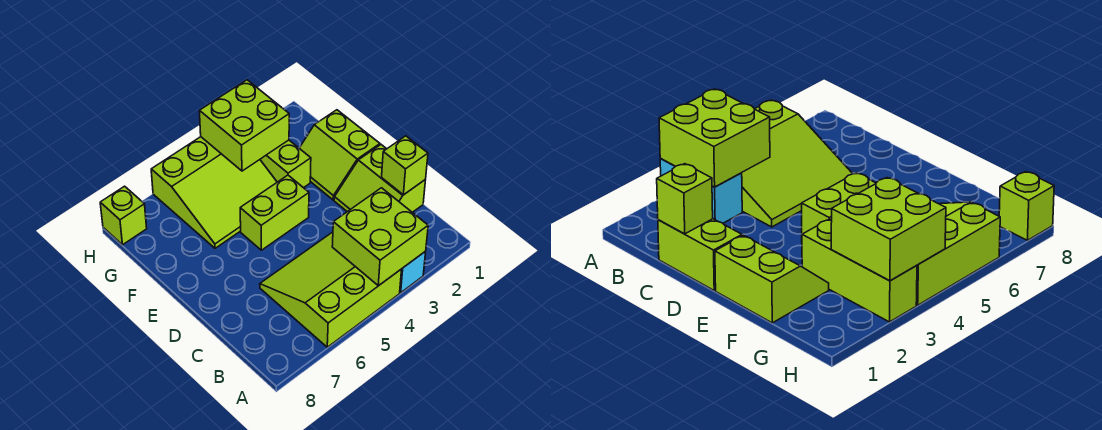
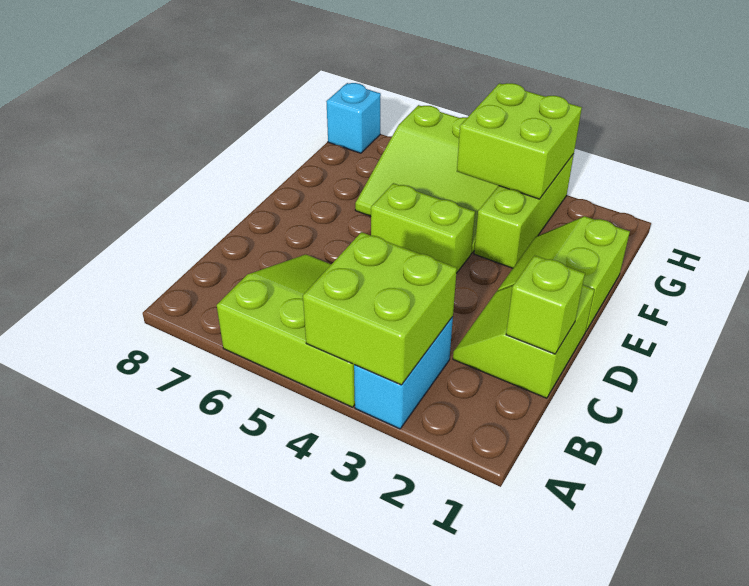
lime 1x1 brick [100,186,147,245] -> cyan 1x1 brick [326,83,381,153]

